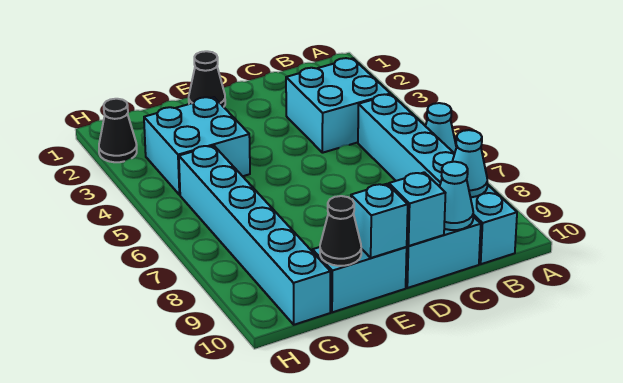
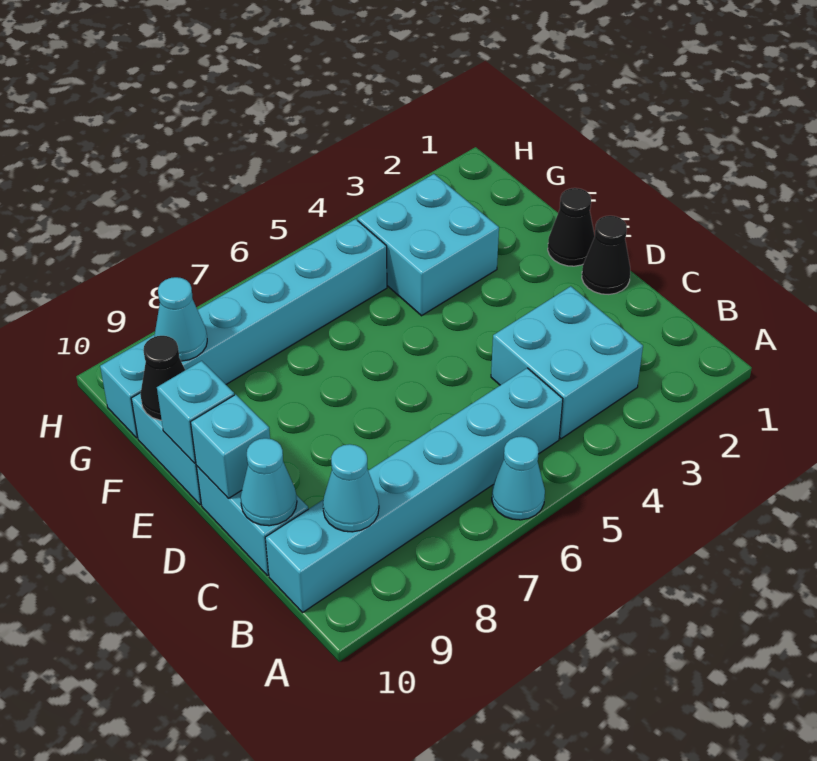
none -> cyan 1x1 cone [155,277,207,361]
black 1x1 cone [99,99,137,162] -> black 1x1 cone moved to [582,216,630,294]

